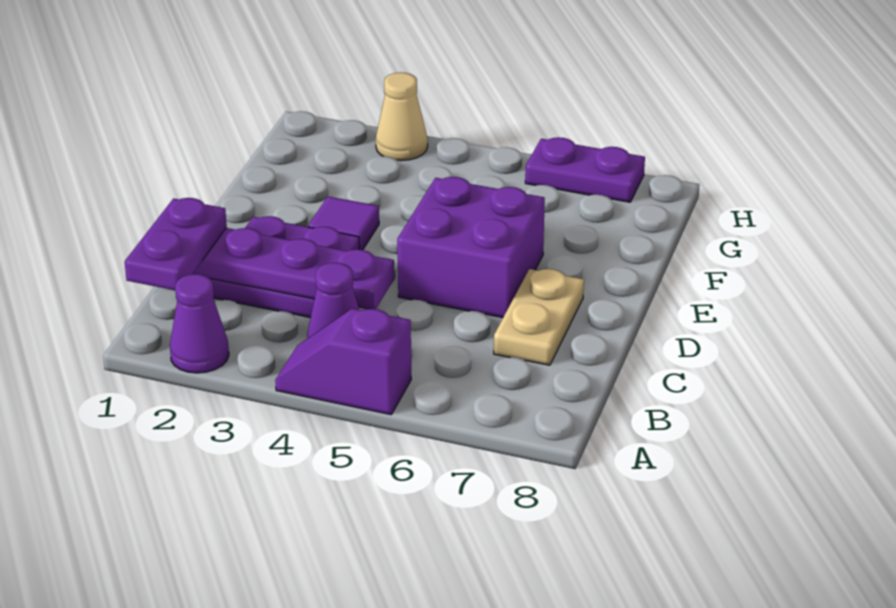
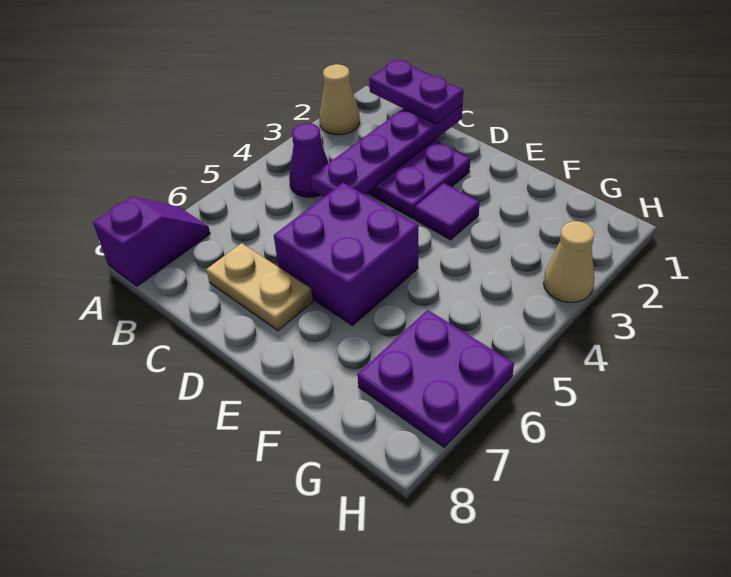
purple 1x1 cone [170,274,229,373] -> tan 1x1 cone [319,64,360,135]
purple 1x2 slope [275,308,411,415] -> purple 1x2 slope moved to [93,196,210,286]
purple 1x2 plate [525,137,645,202] -> purple 2x2 plate [357,310,514,447]

